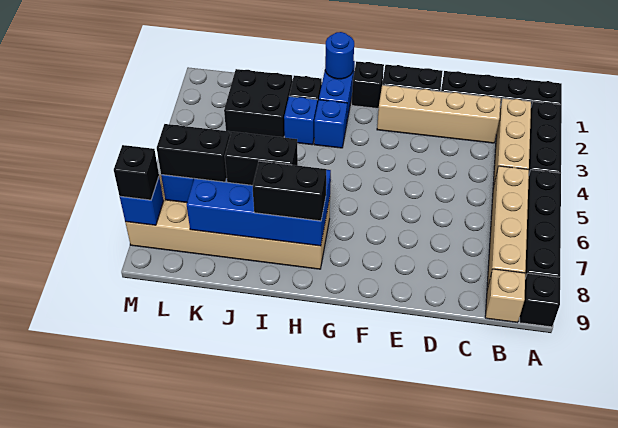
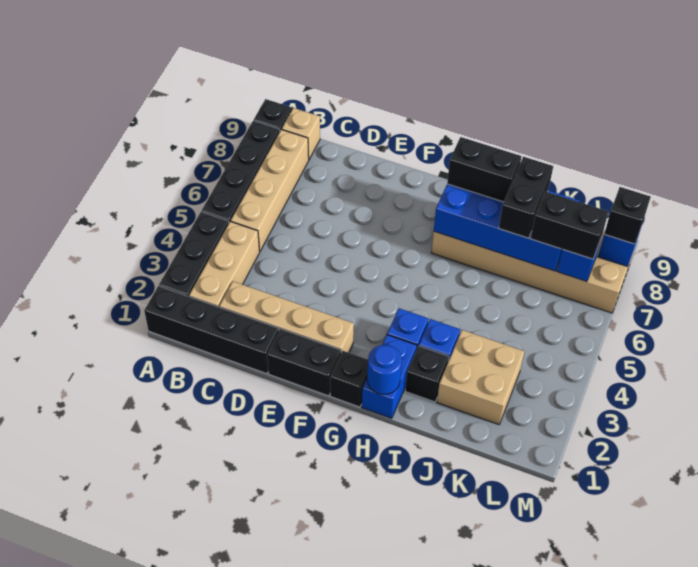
black 1x2 brick [225,132,298,185] -> black 1x2 brick turned to [499,157,553,238]
black 2x2 brick [224,69,292,138] -> tan 2x2 brick [437,330,524,425]

